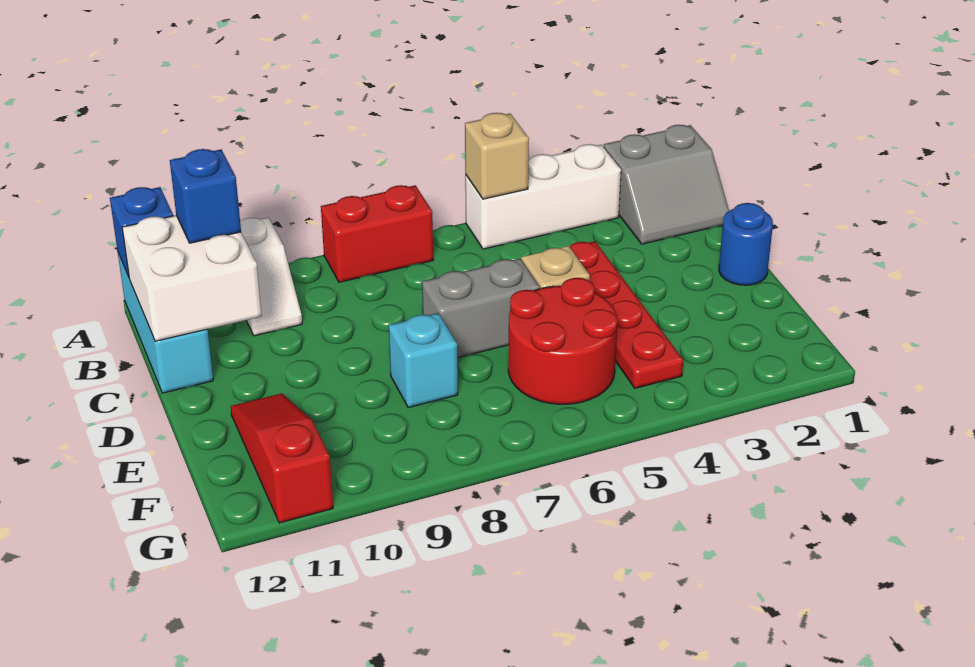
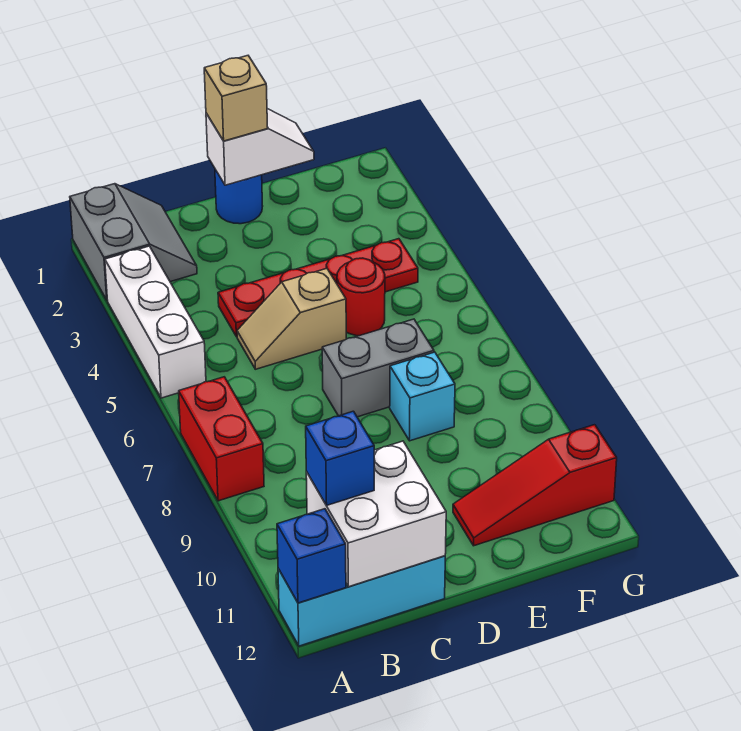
tan 1x1 brick [465,113,529,199] -> tan 1x1 brick moved to [204,56,268,141]
white 1x2 slope [240,217,302,336] -> white 1x2 slope moved to [206,109,314,185]
grey 1x2 brick [422,259,540,358] -> grey 1x2 brick turned to [322,319,434,417]
red 2x2 round brick [508,278,617,404] -> red 1x1 round brick [337,258,385,336]

